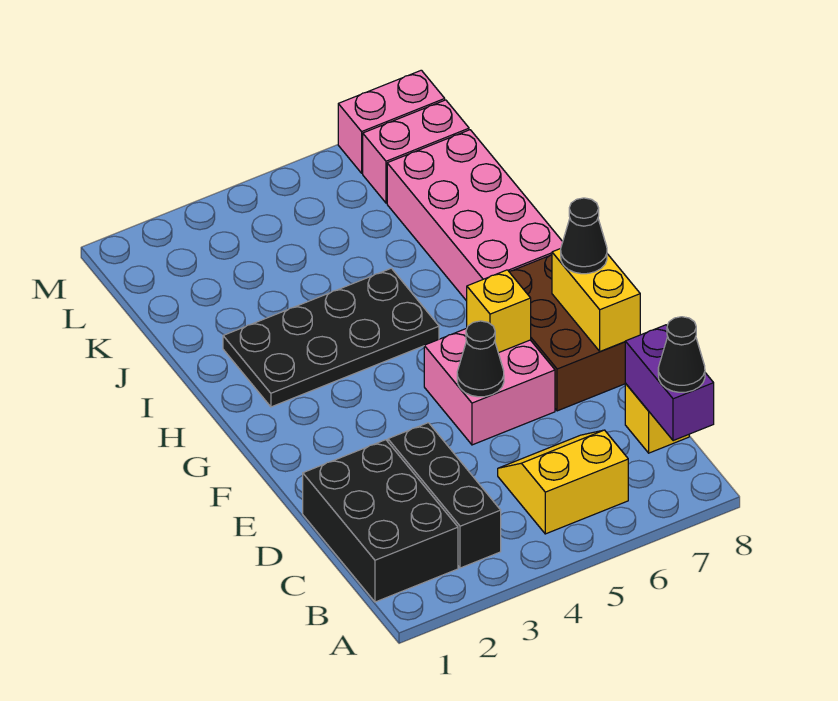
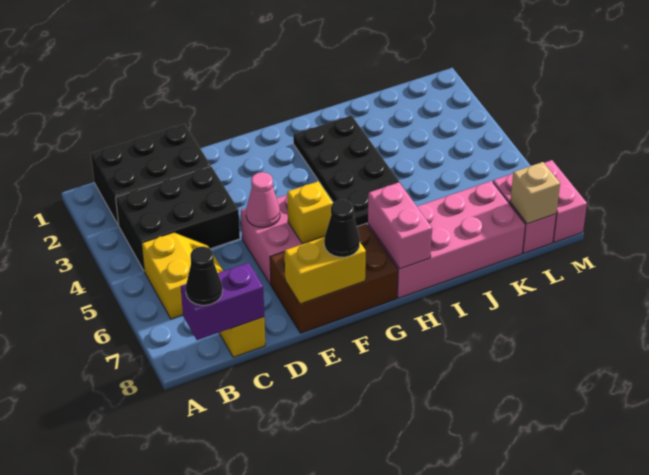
black 1x3 brick [388,423,501,568] -> black 2x3 brick [116,167,240,270]
black 1x1 cone [457,321,504,397] -> pink 1x1 cone [246,172,280,227]
none -> pink 1x2 brick [368,182,432,269]
none -> tan 1x1 brick [510,162,560,224]

